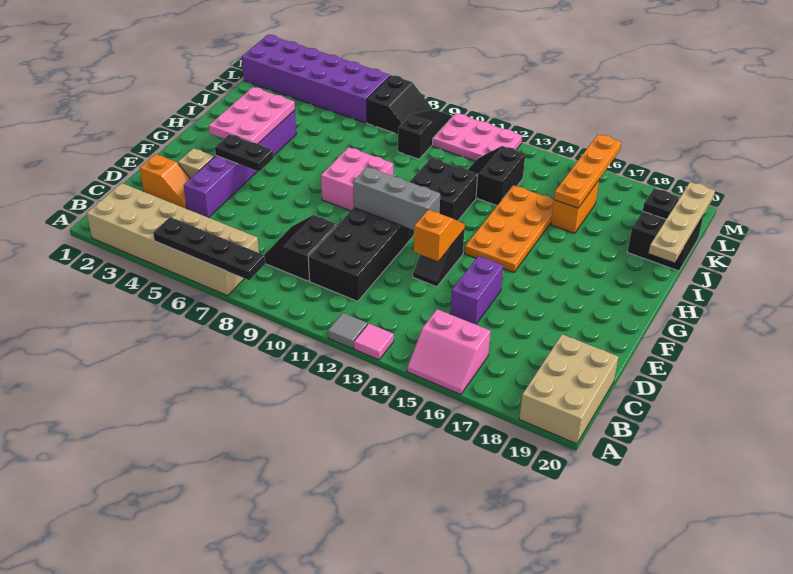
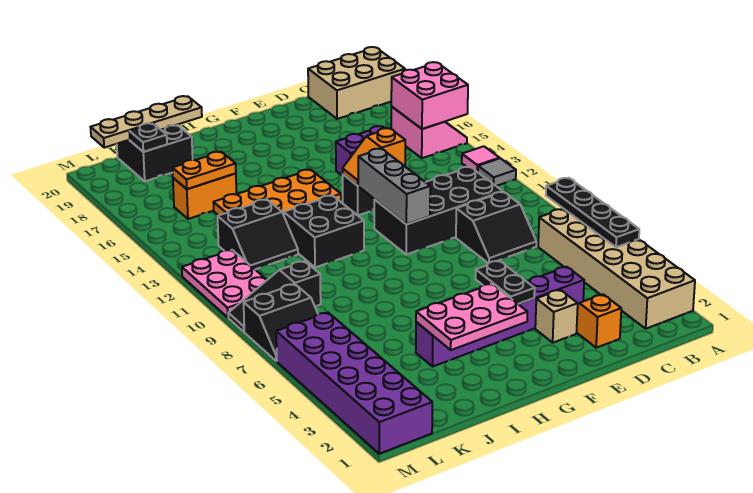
pink 2x2 brick [321,147,393,211] -> pink 2x2 brick moved to [391,62,468,129]
orange 1x4 plate [554,134,621,208] -> orange 1x2 plate [172,152,236,189]
black 2x2 slope [367,75,432,134] -> black 2x2 slope turned to [244,284,318,361]

